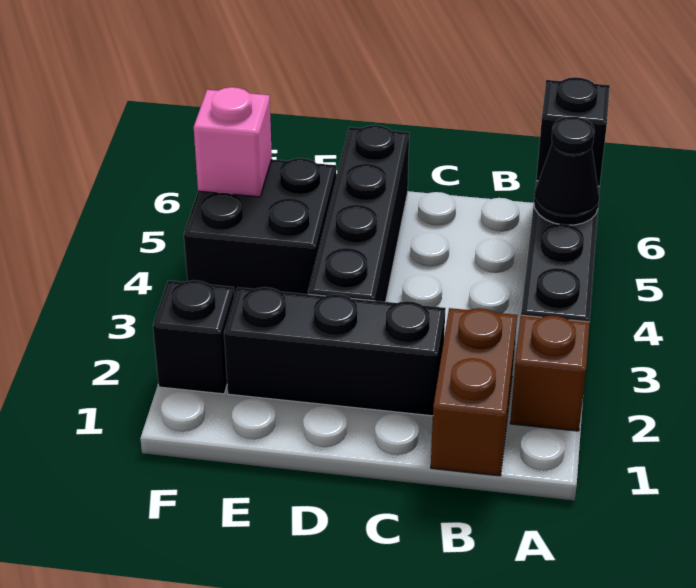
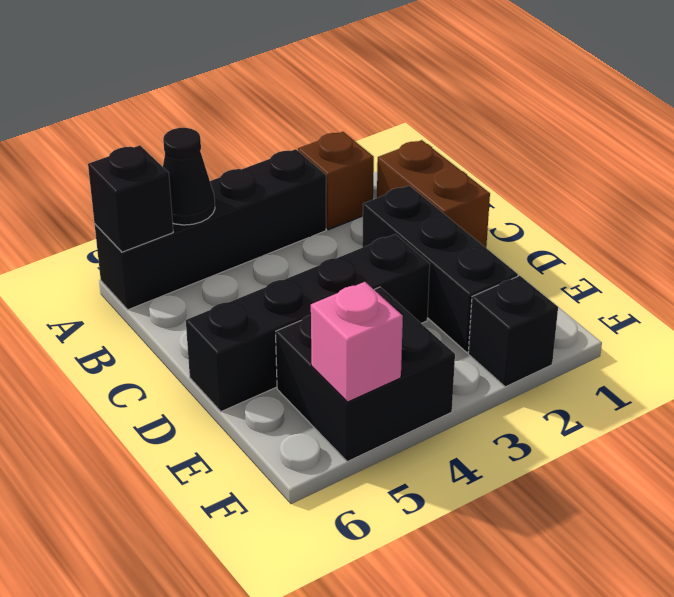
brown 1x2 brick [431,308,517,476] -> brown 1x2 brick turned to [377,140,490,248]

